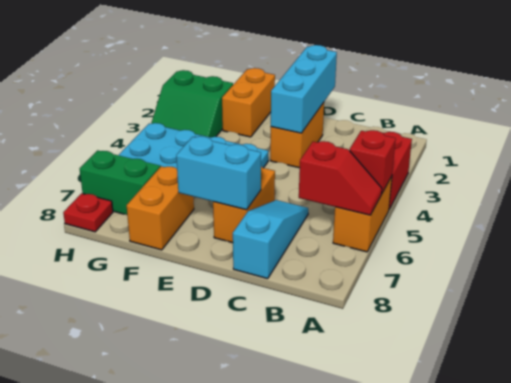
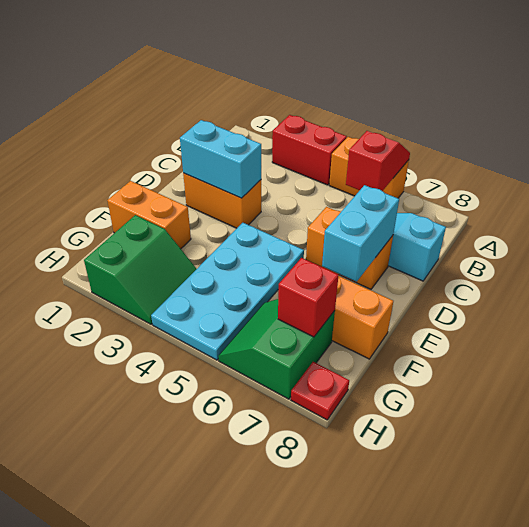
red 1x1 brick [350,130,396,194] -> red 1x1 brick moved to [278,258,339,337]
cyan 1x3 brick [271,45,337,133] -> cyan 1x2 brick [180,120,261,198]

